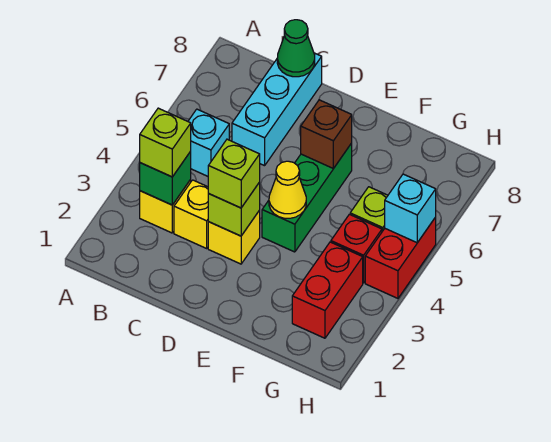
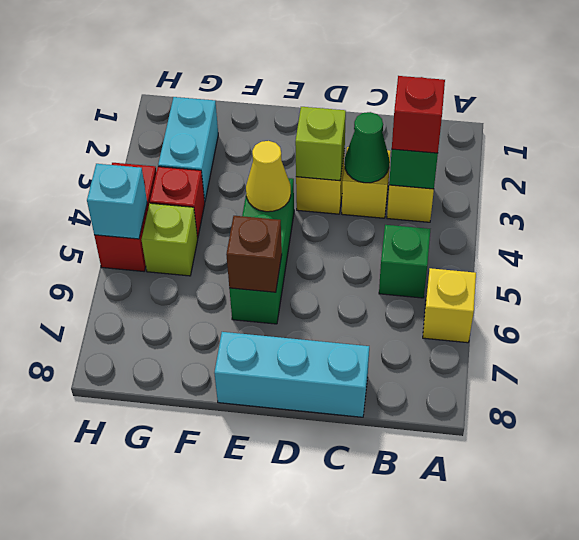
none -> yellow 1x1 brick [423,268,476,343]
lime 1x1 brick [140,108,191,177] -> red 1x1 brick [392,76,445,153]
cyan 1x1 brick [188,109,229,176] -> green 1x1 brick [379,225,430,298]
cyan 1x3 brick [232,53,322,166] -> cyan 1x3 brick turned to [214,332,369,417]
green 1x1 cone [277,20,315,77] -> green 1x1 cone moved to [345,112,389,183]
lime 1x1 brick [208,139,260,208] -> none
red 1x2 brick [292,242,363,338] -> cyan 1x2 brick [158,97,218,201]

